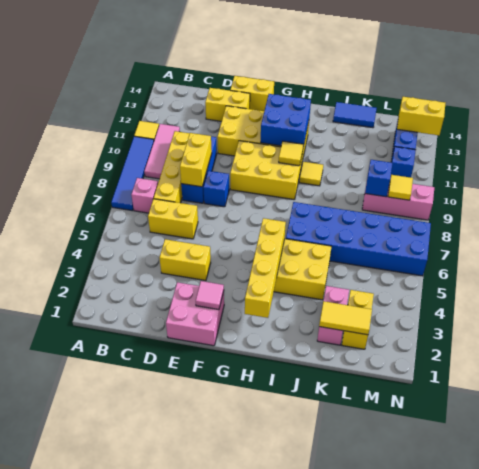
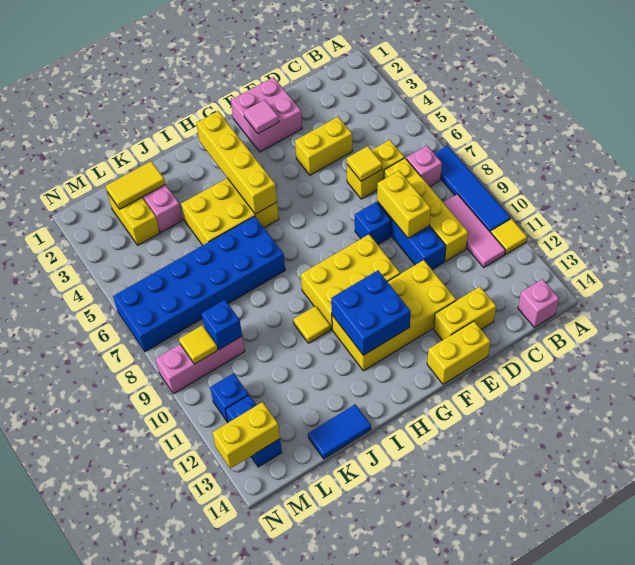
none -> pink 1x1 brick [518,279,559,327]
yellow 1x1 tile [279,141,303,166] -> yellow 1x1 tile moved to [347,146,382,181]

